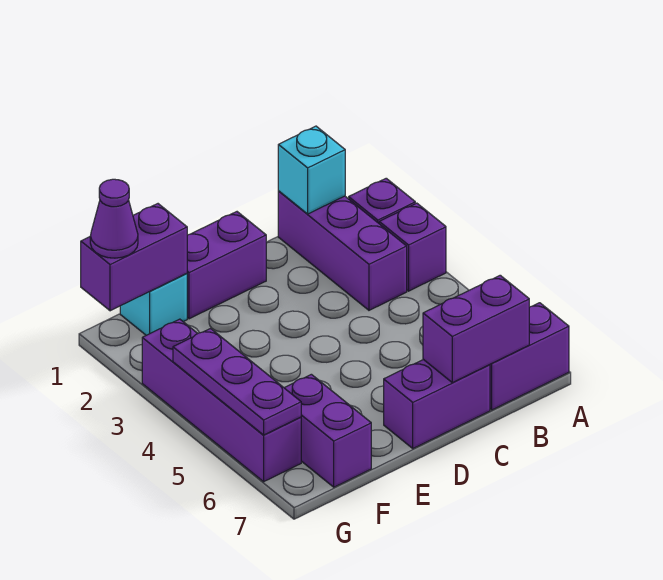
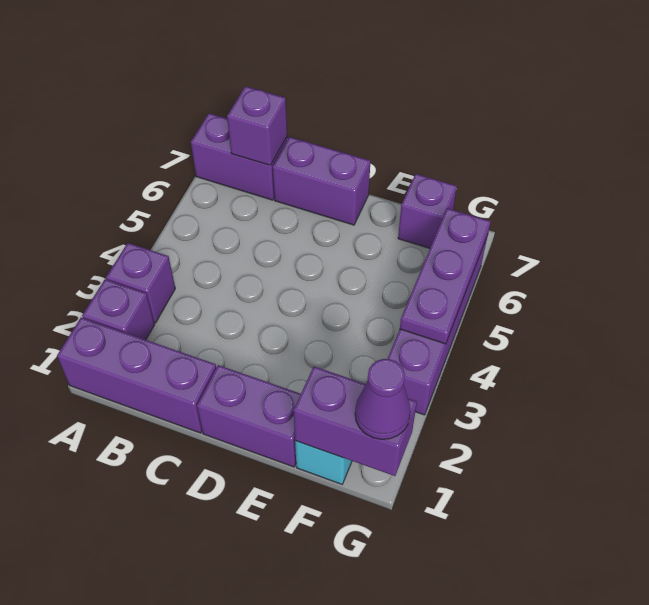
purple 1x3 brick [278,191,407,310] -> purple 1x3 brick turned to [57,318,216,433]
cyan 1x1 brick [278,126,345,214] -> none
purple 1x2 brick [423,275,529,383] -> purple 1x1 brick [227,86,287,165]
purple 1x2 brick [285,374,371,487] -> purple 1x1 brick [398,174,457,248]

